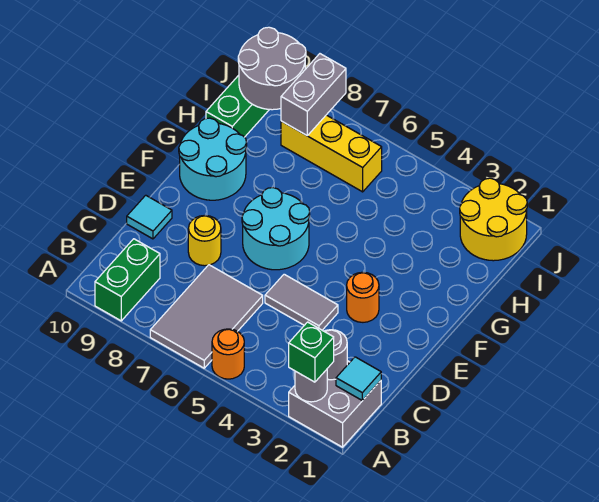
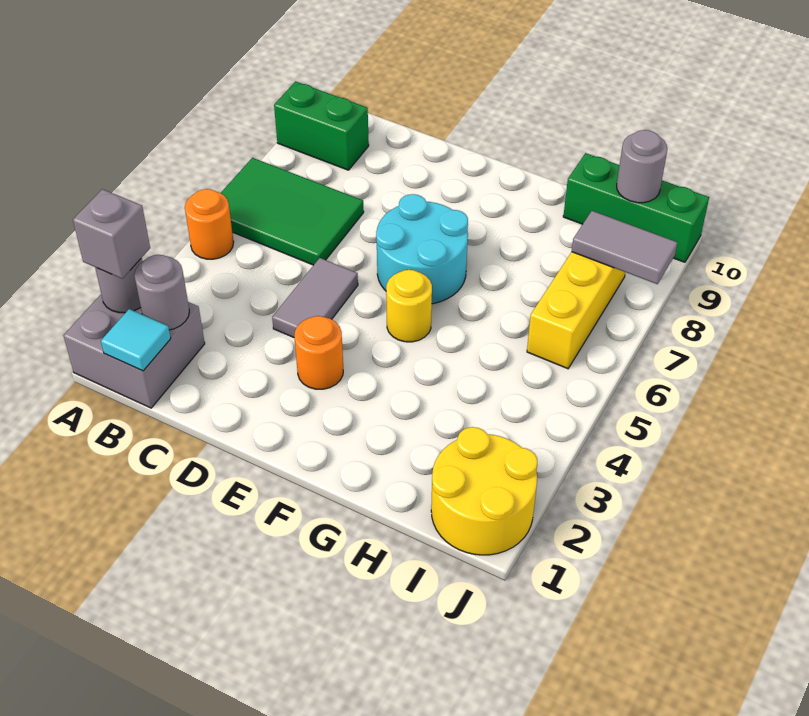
green 1x1 brick [289,322,334,382] -> grey 1x1 brick [73,189,150,278]
grey 2x3 tile [150,265,263,368] -> green 2x3 tile [221,158,364,265]
yellow 1x1 round brick [188,215,221,266] -> yellow 1x1 round brick moved to [386,270,432,342]
cyan 1x1 tile [127,195,172,239] -> none
cyan 2x2 round brick [179,118,247,200] -> none
grey 1x2 brick [281,54,346,135] -> grey 1x2 tile [572,211,677,284]
grey 2x2 round brick [238,27,306,110] -> grey 1x1 round brick [617,130,667,203]

